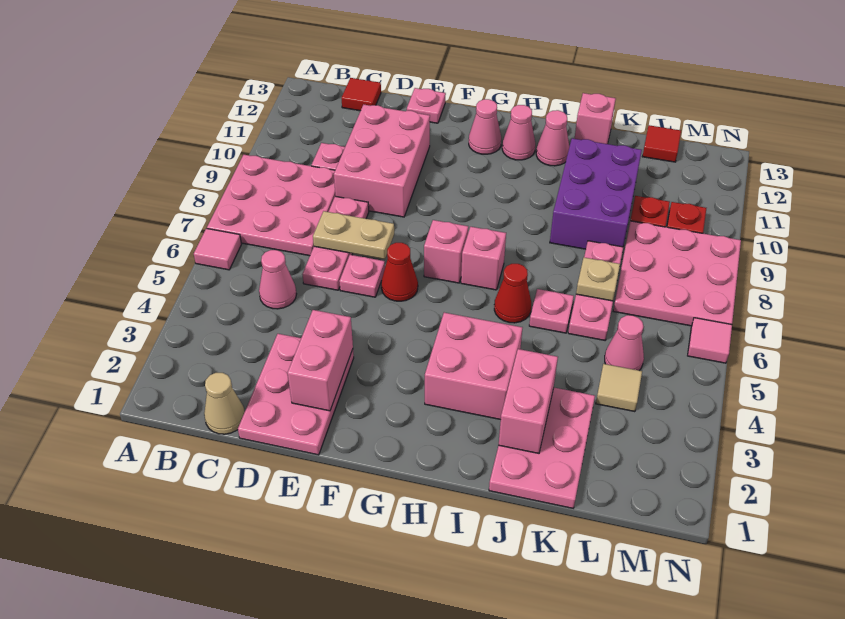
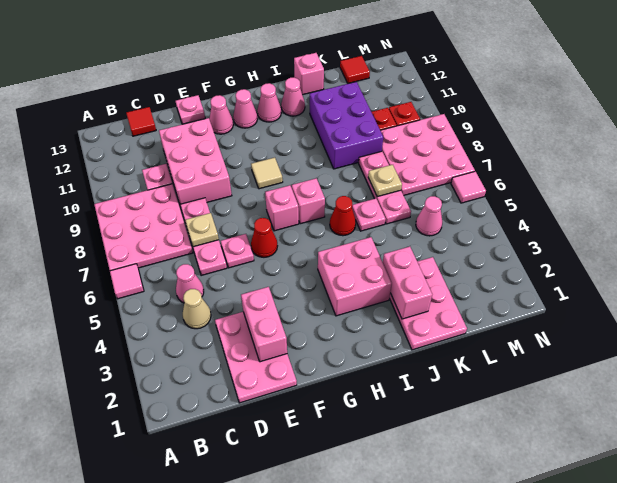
tan 1x1 cone [204,373,245,434] -> tan 1x1 cone moved to [183,289,211,329]
tan 1x2 plate [313,211,394,259] -> tan 1x1 plate [185,213,219,247]
none -> pink 1x1 cone [209,95,233,134]
tan 1x1 tile [596,364,642,412] -> tan 1x1 tile moved to [251,158,283,189]

